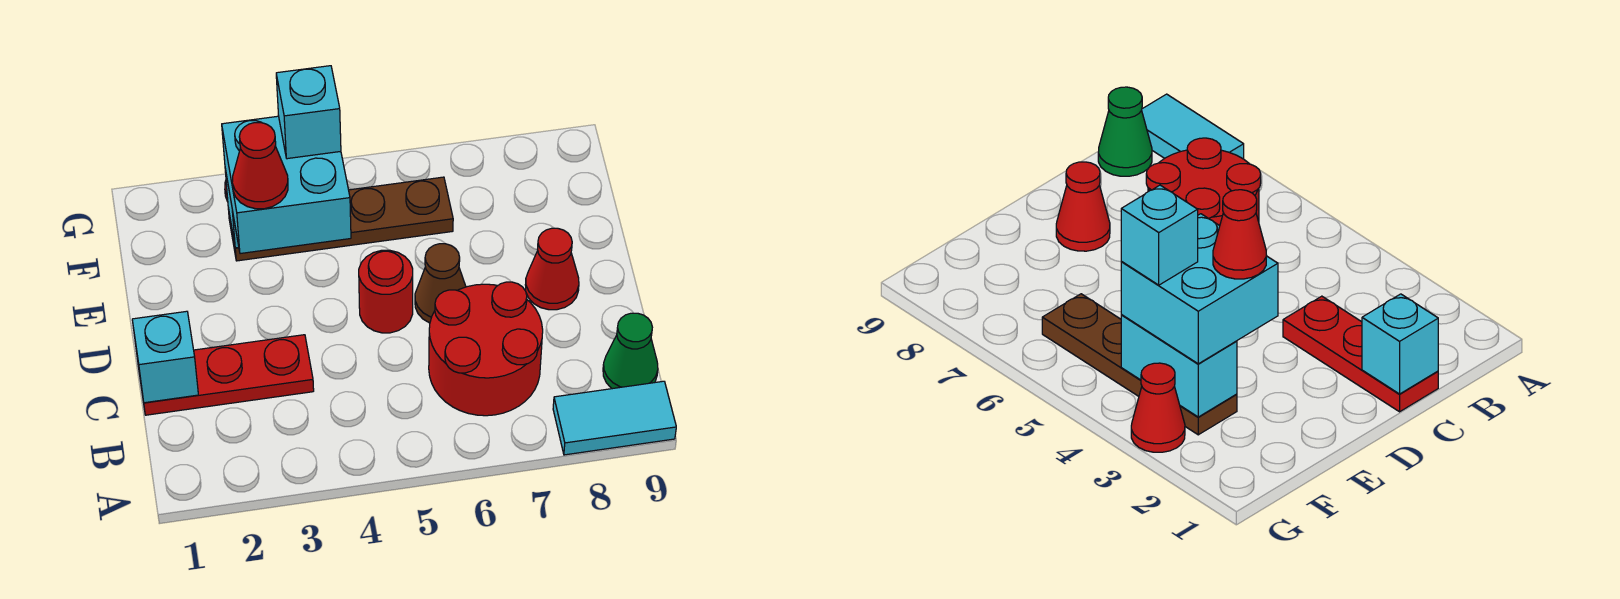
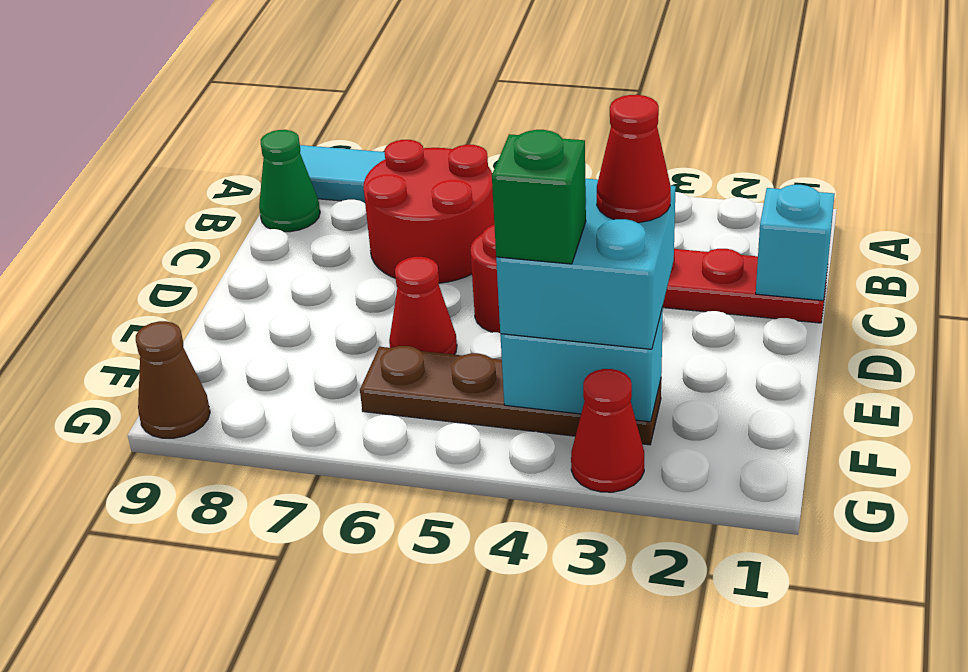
brown 1x1 cone [415,244,466,323] -> brown 1x1 cone moved to [136,321,210,438]
red 1x1 cone [525,228,579,310] -> red 1x1 cone moved to [389,257,457,355]
cyan 1x1 brick [276,66,341,159] -> green 1x1 brick [492,130,586,264]

